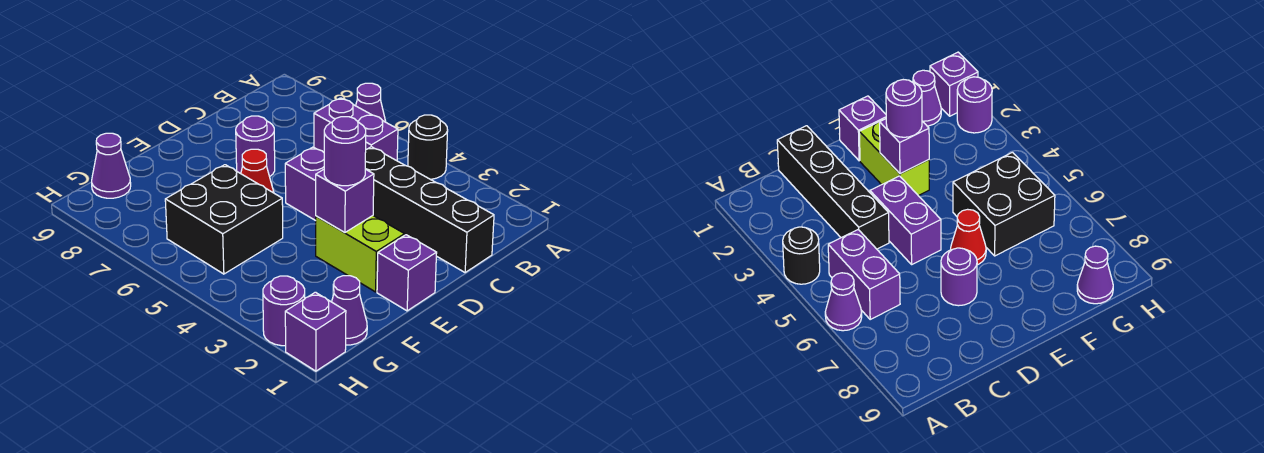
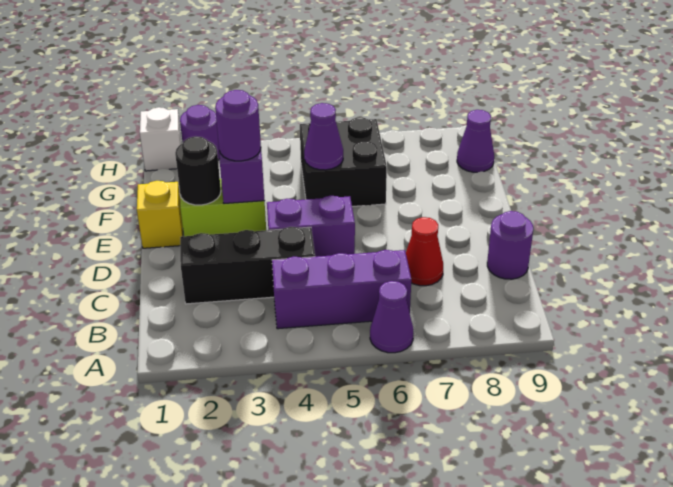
black 1x1 round brick [408,115,448,179] -> black 1x1 round brick moved to [175,136,221,205]
purple 1x2 brick [314,98,398,161] -> purple 1x3 brick [272,250,411,329]
black 1x4 brick [365,147,494,272] -> black 1x3 brick [180,227,315,304]
purple 1x1 round brick [236,116,275,177] -> purple 1x1 round brick moved to [487,211,533,279]
purple 1x1 brick [377,235,437,311] -> yellow 1x1 brick [137,181,183,248]
red 1x1 cone [241,149,274,193] -> red 1x1 cone moved to [406,217,443,286]
purple 1x1 cone [332,276,367,345] -> purple 1x1 cone moved to [304,103,343,170]
purple 1x1 brick [285,292,346,371] -> white 1x1 brick [140,107,182,171]

